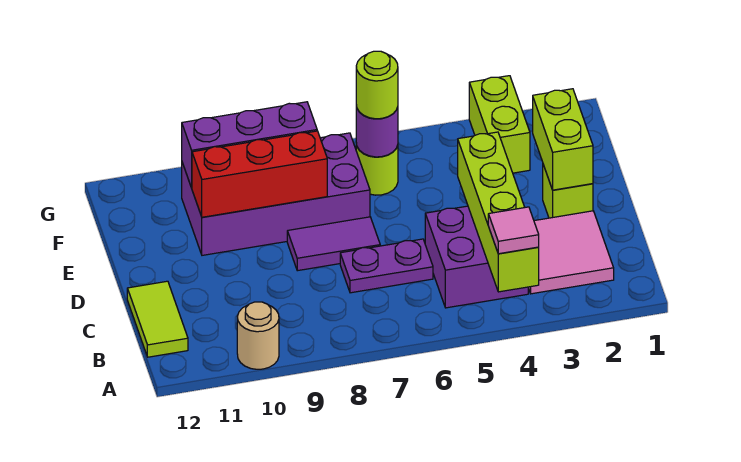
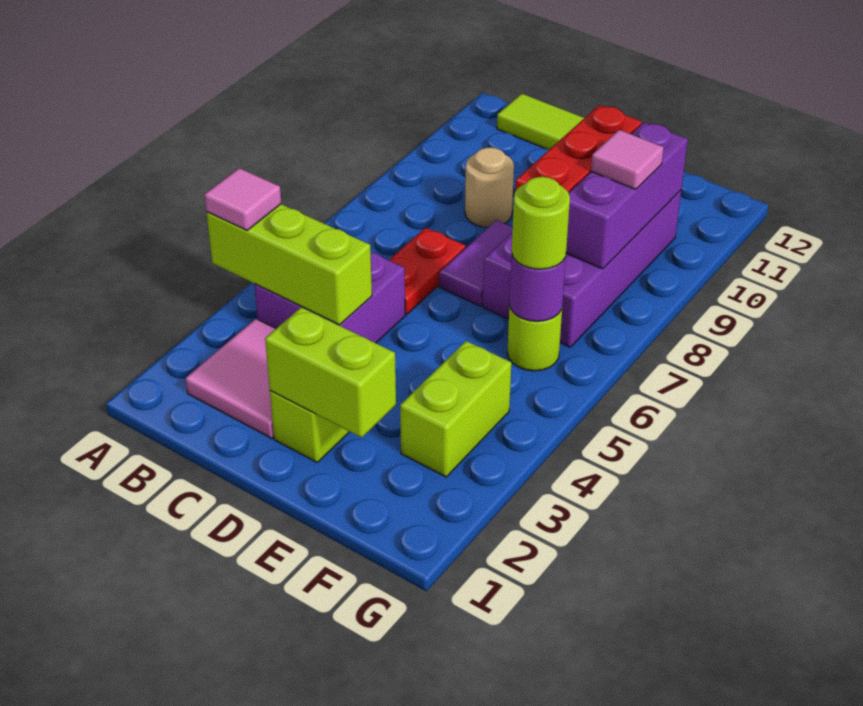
lime 1x4 brick [458,132,539,292] -> lime 1x3 brick [206,204,372,325]
tan 1x1 round brick [237,302,279,369] -> tan 1x1 round brick moved to [465,147,514,227]
purple 1x2 plate [340,239,433,293] -> red 1x2 plate [389,228,466,314]
lime 1x2 brick [469,76,530,173] -> lime 1x2 brick turned to [400,341,511,477]
none -> pink 1x1 tile [591,130,664,189]

